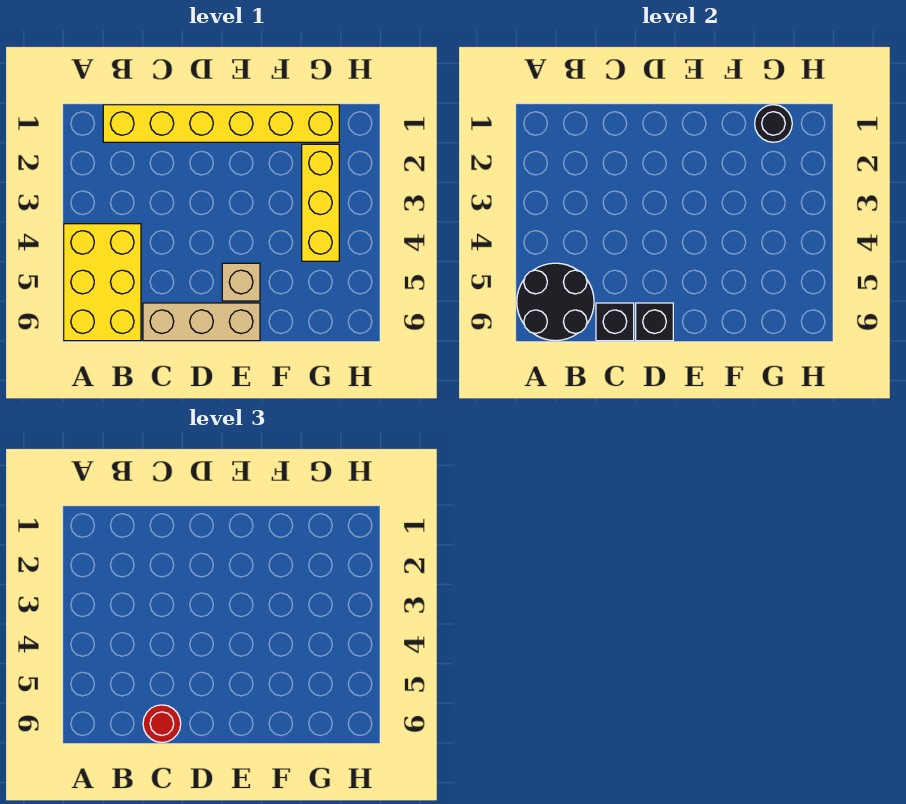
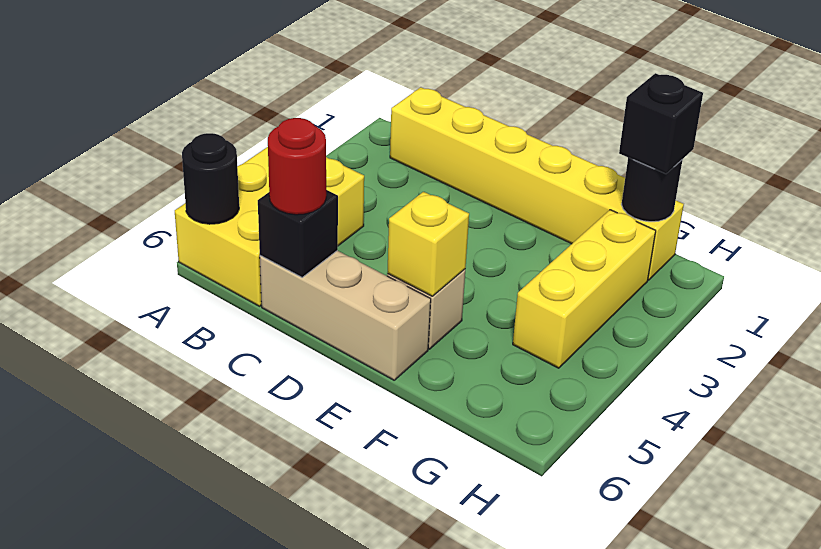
black 2x2 round brick [517,263,594,341] -> black 1x1 round brick [182,133,239,224]
black 1x1 brick [636,303,673,341] -> black 1x1 brick moved to [619,73,703,174]
none -> yellow 1x1 brick [387,192,469,296]

